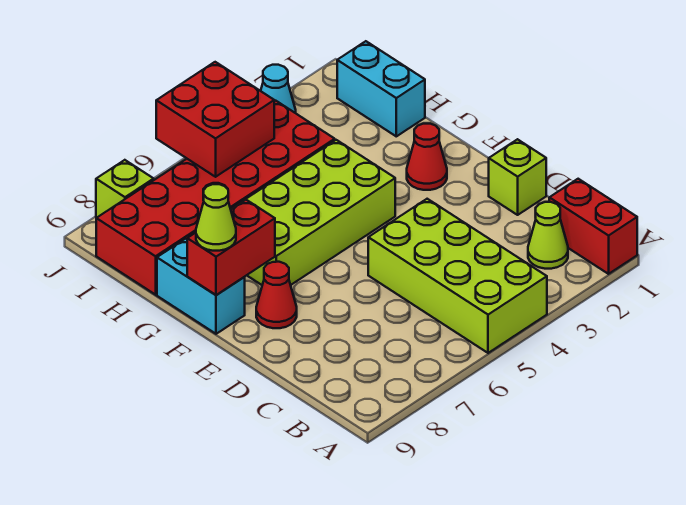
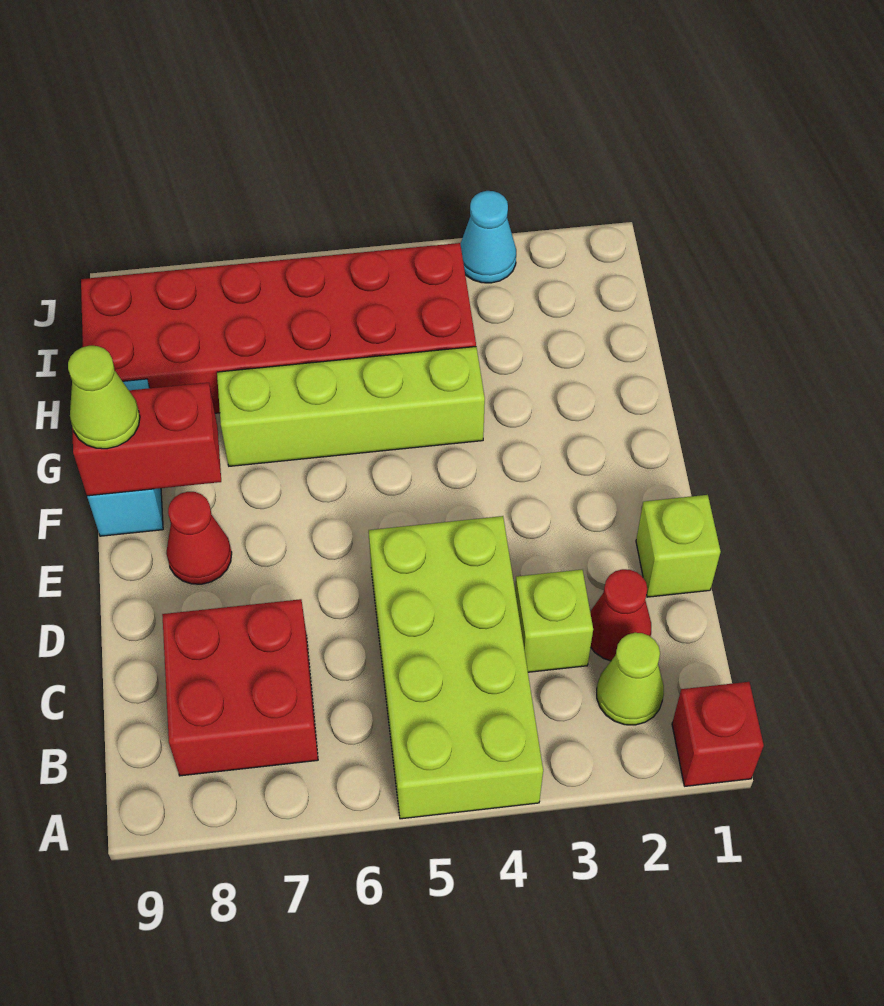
red 1x2 brick [549,179,637,274] -> red 1x1 brick [672,682,764,786]
red 1x1 cone [407,124,447,190] -> red 1x1 cone moved to [590,569,651,661]
lime 2x4 brick [231,140,395,285] -> lime 1x4 brick [217,347,485,466]
cyan 1x2 brick [337,41,425,136] -> none
red 2x2 brick [156,62,274,177] -> red 2x2 brick moved to [162,599,318,776]
lime 1x1 brick [96,160,154,217] -> lime 1x1 brick moved to [515,570,593,672]

